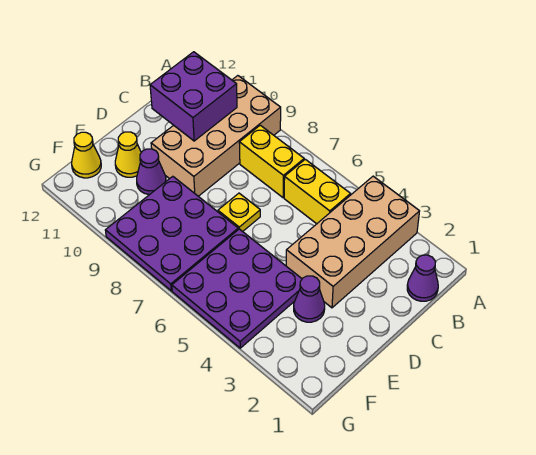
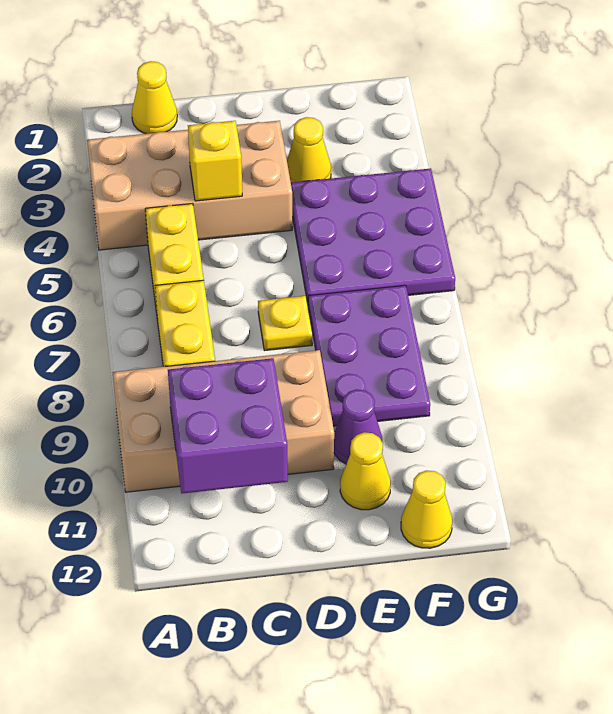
purple 1x1 cone [407,255,438,301] -> yellow 1x1 cone [132,61,177,134]
none -> yellow 1x1 brick [188,121,242,201]
purple 1x1 cone [294,276,325,322] -> yellow 1x1 cone [287,117,331,182]
purple 3x3 plate [105,176,238,291] -> purple 2x3 plate [308,285,430,426]

